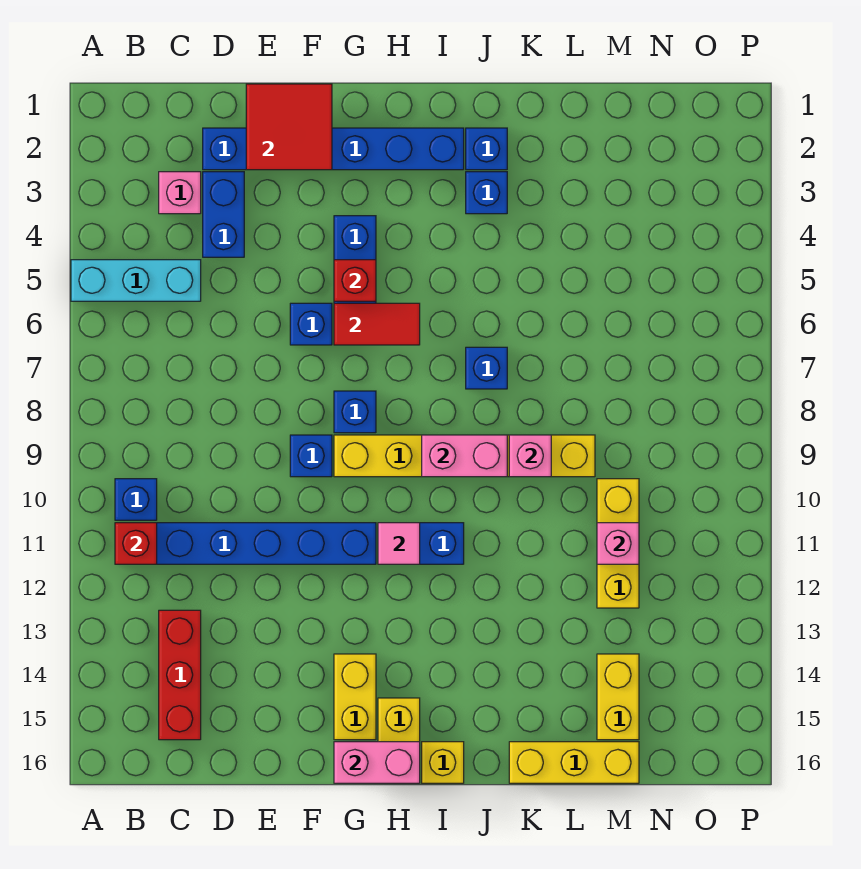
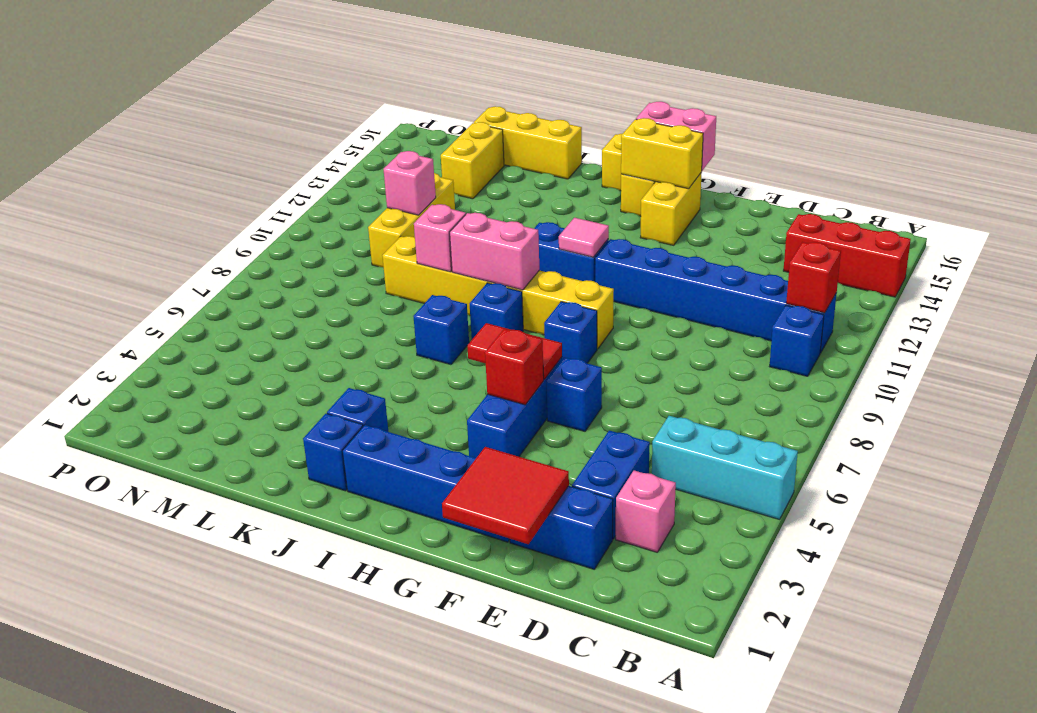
red 1x3 brick [159,610,201,740] -> red 1x3 brick turned to [783,214,911,297]
blue 1x1 brick [290,435,332,477] -> blue 1x1 brick moved to [470,283,523,339]
none -> yellow 1x2 brick [621,118,703,189]

